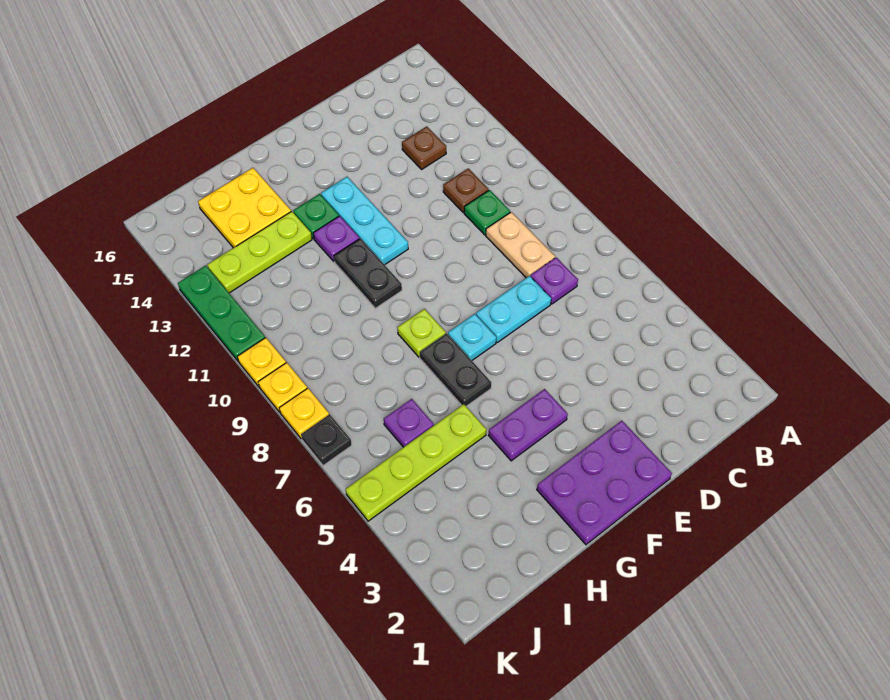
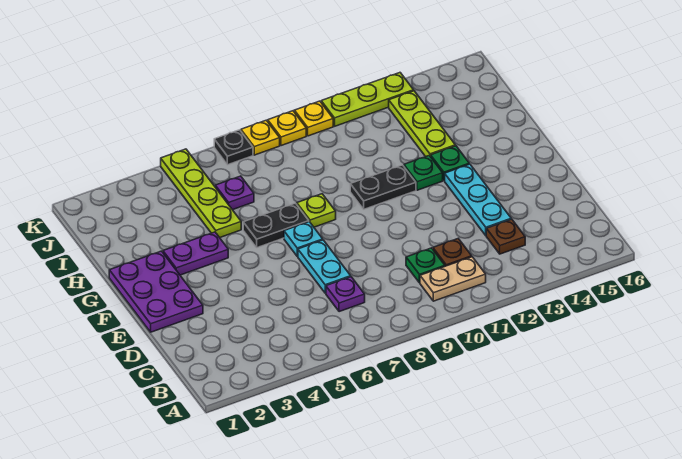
tan 1x2 plate [486,212,555,278] -> tan 1x2 plate moved to [420,257,486,301]
purple 1x2 plate [489,389,568,461] -> purple 1x2 plate turned to [163,232,228,275]
cyan 1x3 plate [321,177,408,265] -> cyan 1x3 plate turned to [445,164,511,235]
purple 1x1 plate [313,216,360,261] -> green 1x1 plate [404,156,443,190]
yellow 2x2 plate [198,168,291,248] -> none
green 1x3 plate [178,266,265,362] -> lime 1x3 plate [321,73,414,126]

